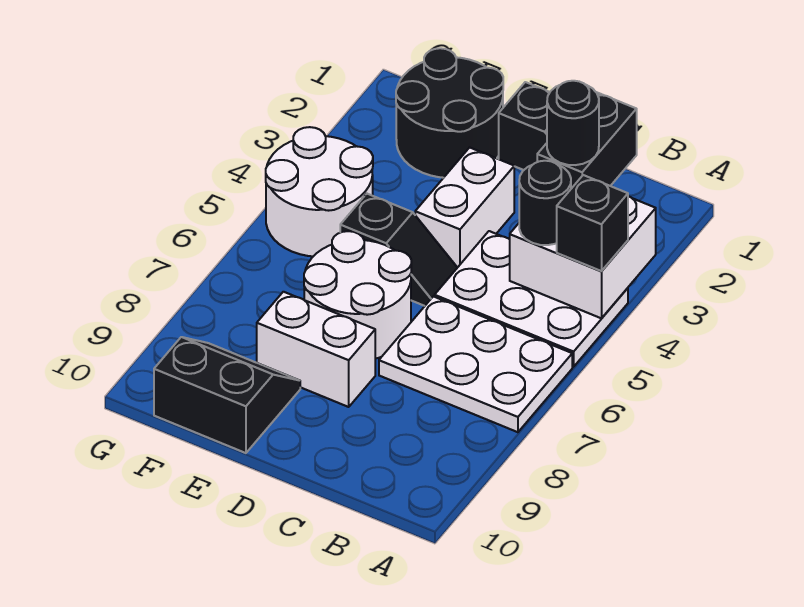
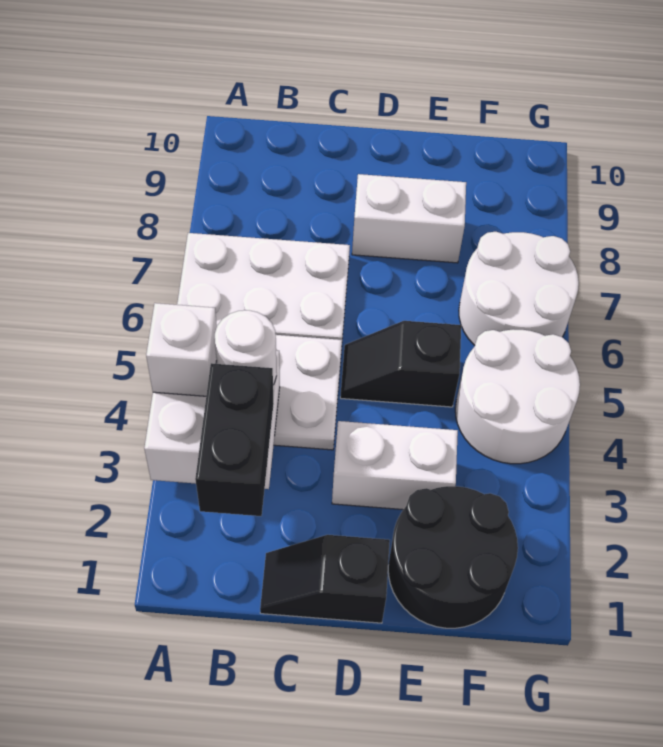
black 1x1 brick [557,175,628,271] -> white 1x1 brick [146,303,217,396]
black 1x1 round brick [547,81,599,165] -> none
black 1x1 round brick [519,161,571,245] -> white 1x1 round brick [215,310,277,385]
white 1x2 brick [415,147,514,268] -> white 1x2 brick turned to [332,421,458,510]
white 2x2 round brick [304,231,411,359] -> white 2x2 round brick moved to [459,232,579,345]
black 2x2 slope [154,337,300,453] -> none

